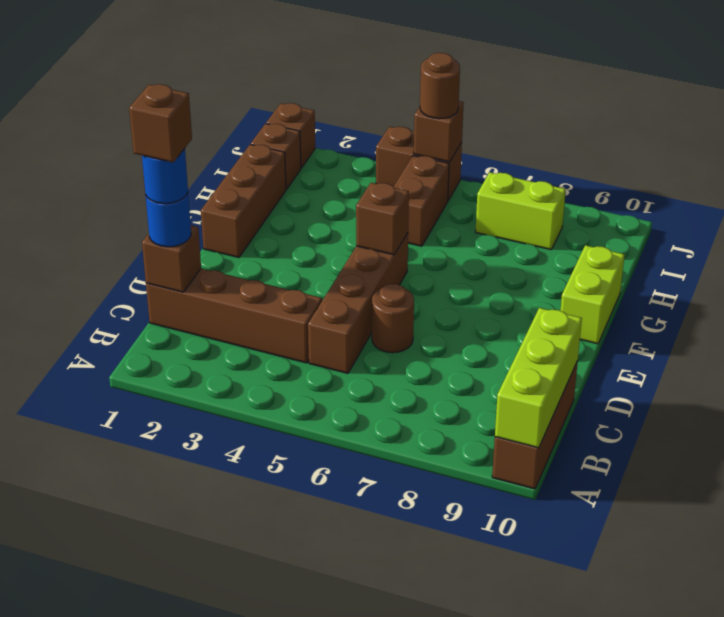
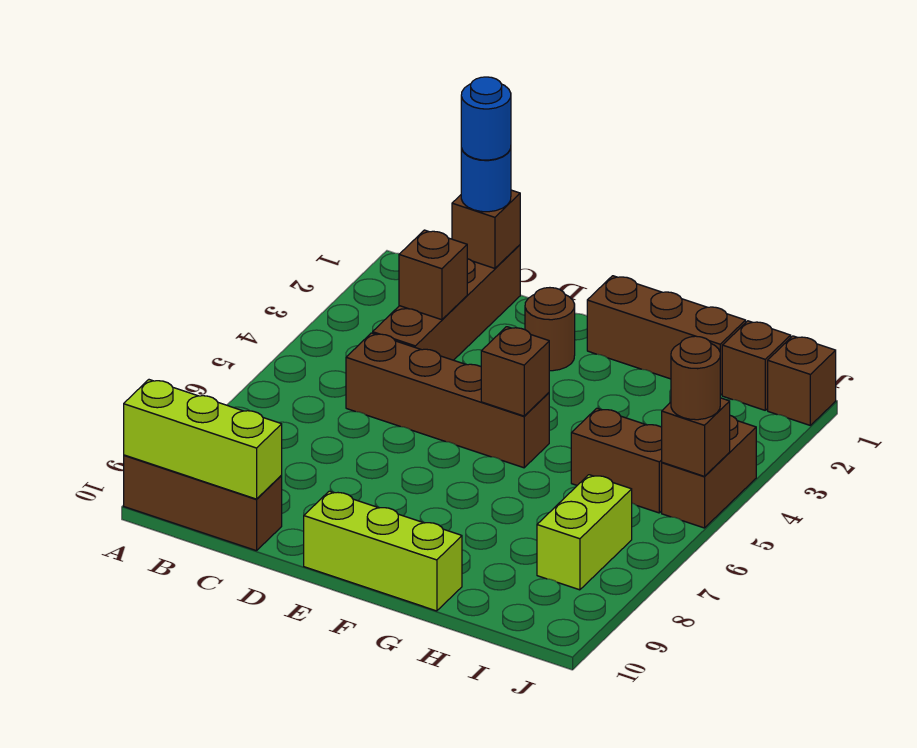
brown 1x1 brick [129,84,192,162] -> brown 1x1 brick moved to [399,230,467,320]
brown 1x1 round brick [372,284,414,353] -> brown 1x1 round brick moved to [525,288,575,371]
lime 1x2 brick [560,245,625,344] -> lime 1x3 brick [304,491,462,611]

